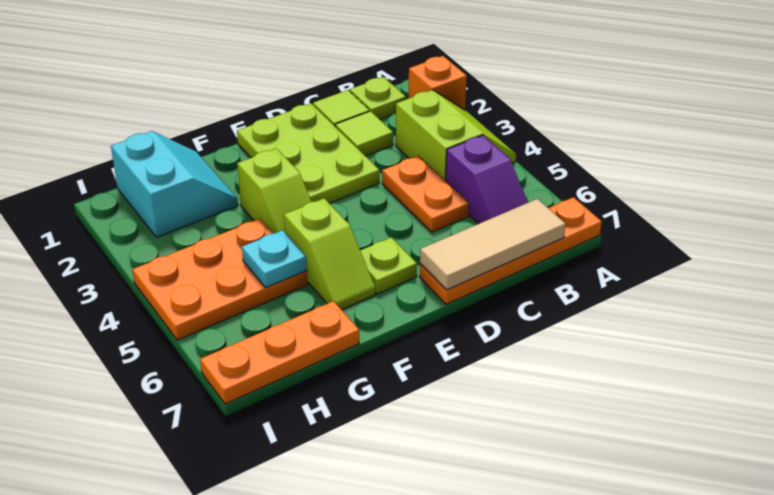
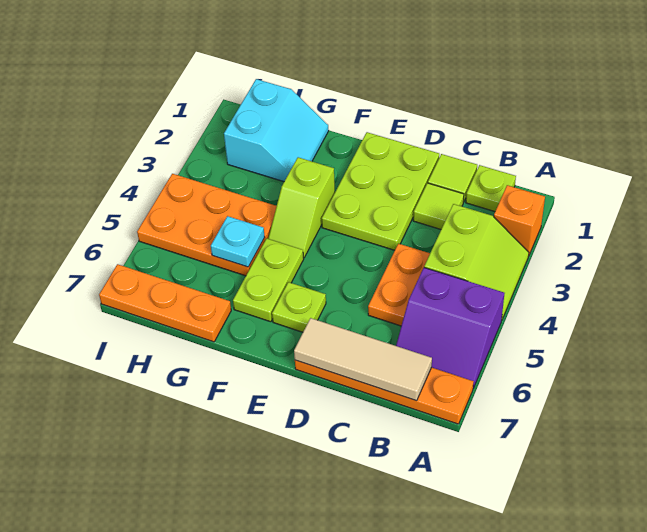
purple 1x2 slope [446,135,528,224] -> purple 2x2 slope [396,268,504,388]
lime 1x2 slope [284,198,375,310] -> lime 1x2 plate [233,238,304,322]

